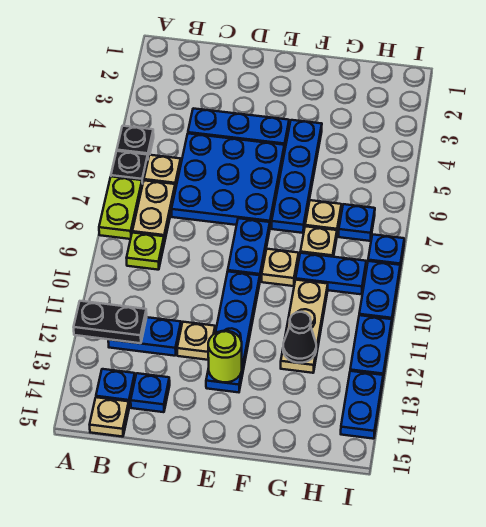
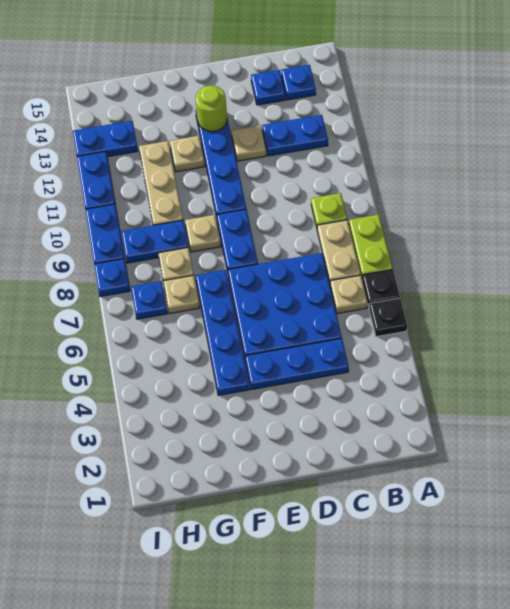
black 1x2 plate [74,301,147,343] -> none
tan 1x1 plate [90,397,129,437] -> tan 1x1 plate moved to [170,136,205,172]
black 1x1 cone [283,312,316,363] -> none
blue 1x2 plate [341,371,383,439] -> blue 1x2 plate turned to [73,121,138,157]

